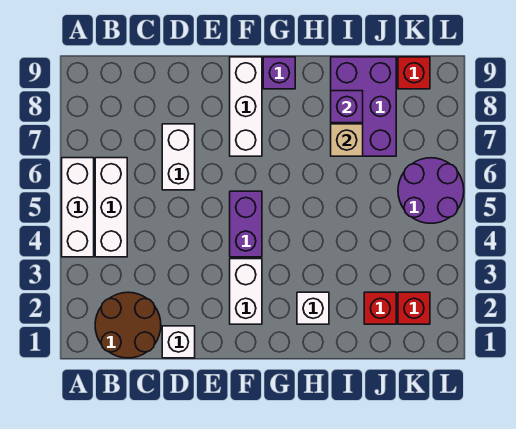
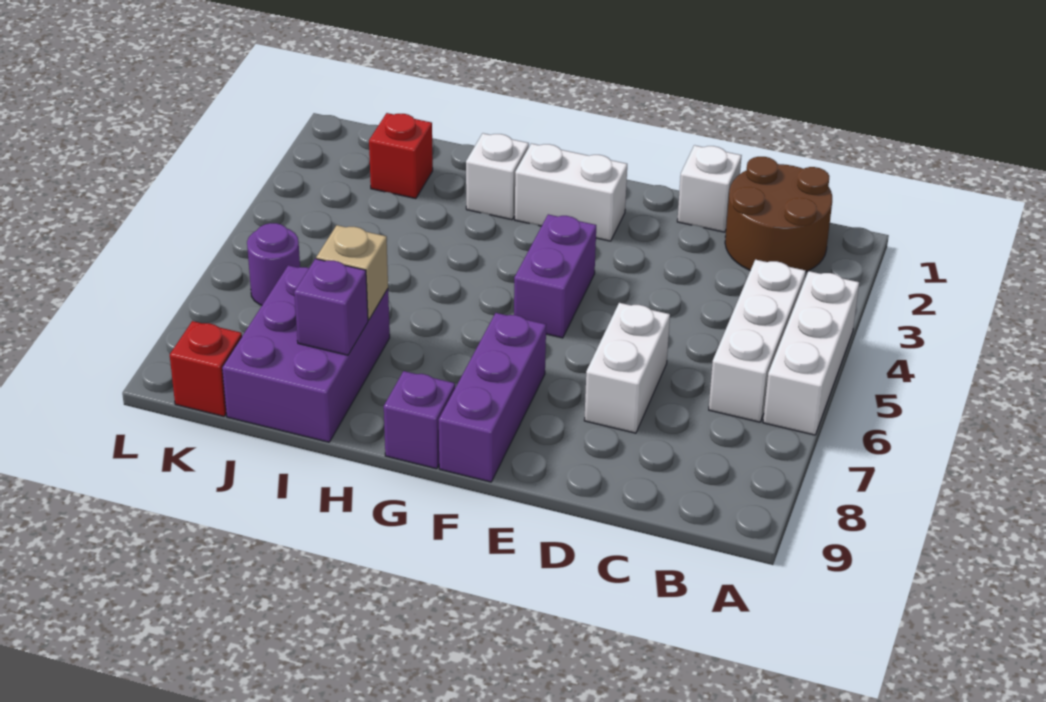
white 1x2 brick [230,259,262,324] -> white 1x2 brick turned to [515,144,627,241]
white 1x3 brick [230,57,262,156] -> purple 1x3 brick [439,313,546,482]
red 1x1 brick [398,292,430,324] -> none
purple 2x2 round brick [398,158,464,223] -> purple 1x1 round brick [247,223,300,305]

